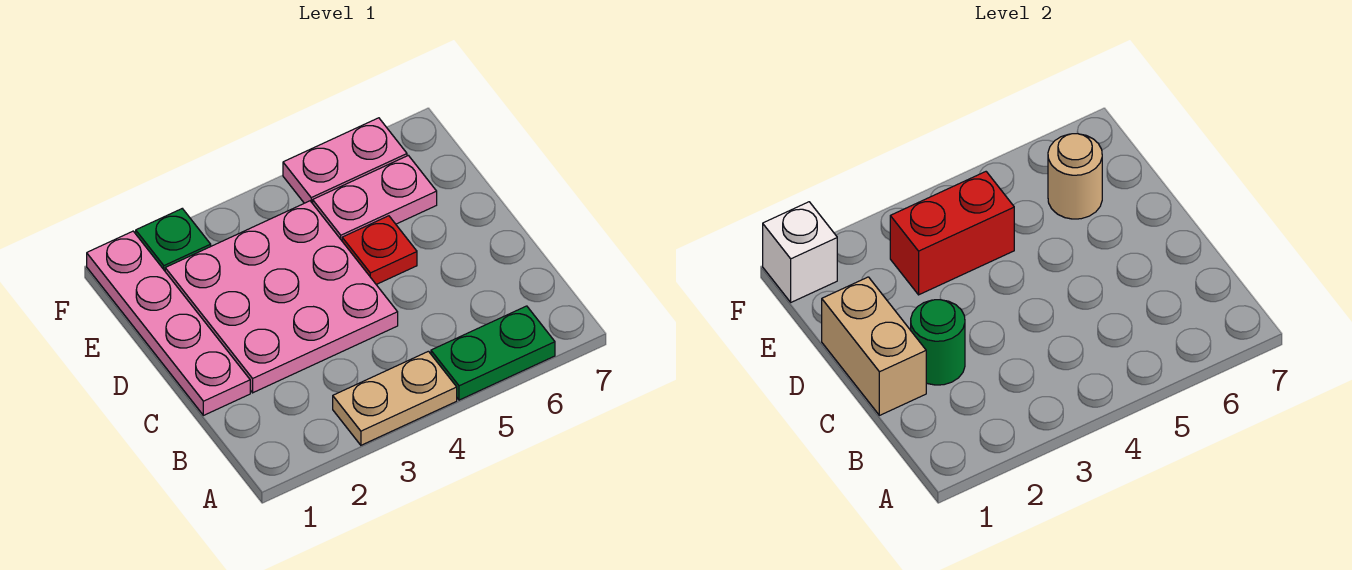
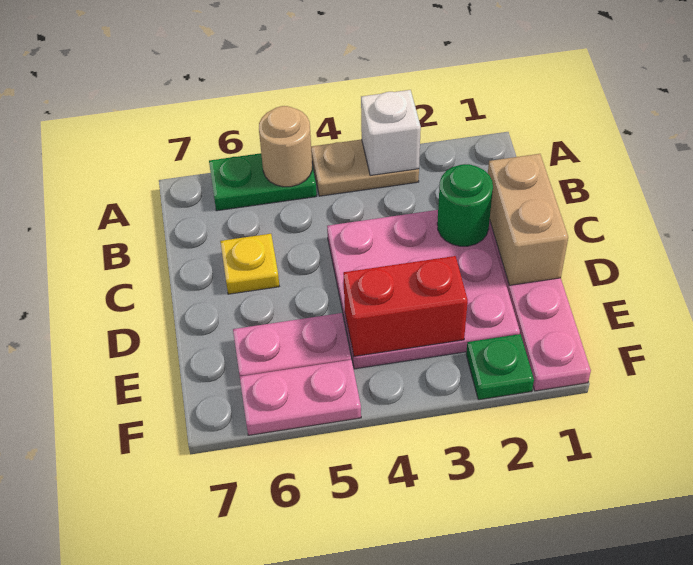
none -> yellow 1x1 plate [220,234,279,294]
red 1x1 plate [342,216,417,284] -> none
tan 1x1 round brick [1048,134,1102,219] -> tan 1x1 round brick moved to [259,106,312,187]
white 1x1 brick [763,202,837,302] -> white 1x1 brick moved to [361,90,421,176]

